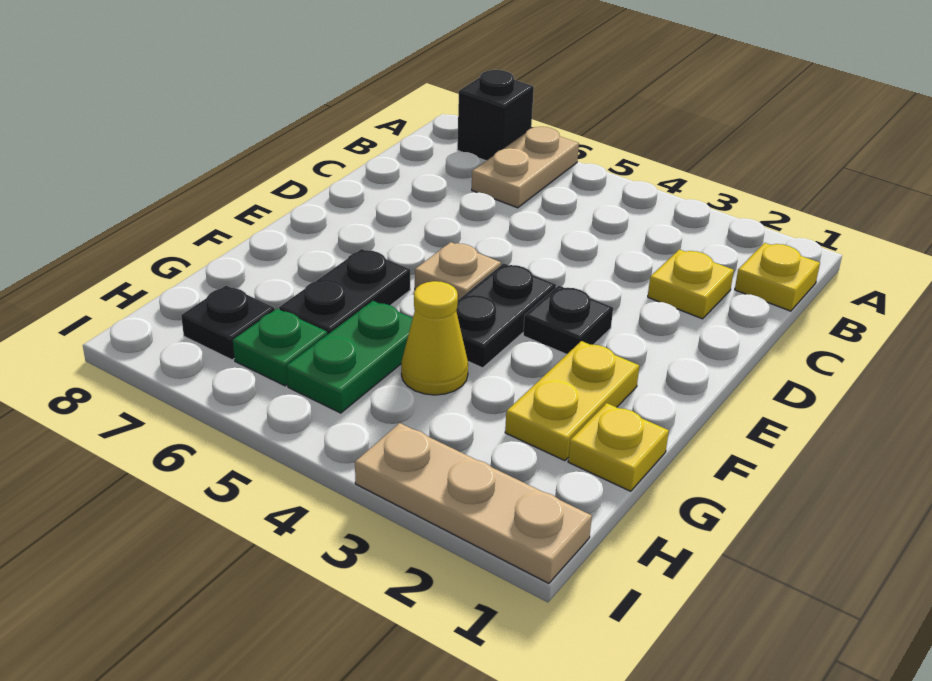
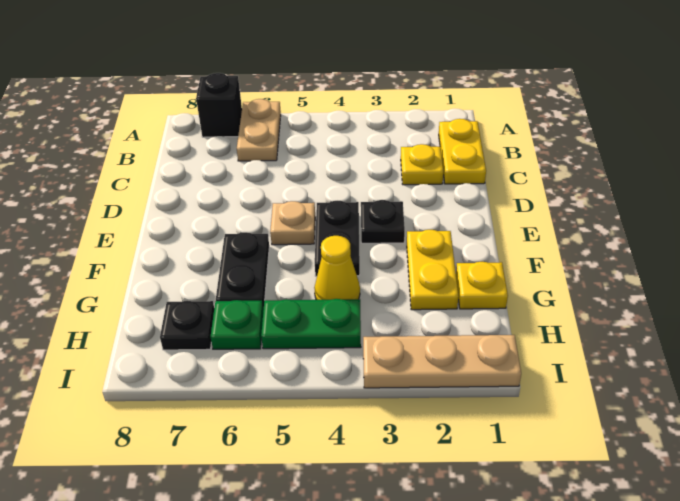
yellow 1x1 plate [735,243,820,311] -> yellow 1x2 plate [439,119,486,184]
green 1x2 plate [287,301,413,413] -> green 1x2 plate turned to [261,299,361,349]

